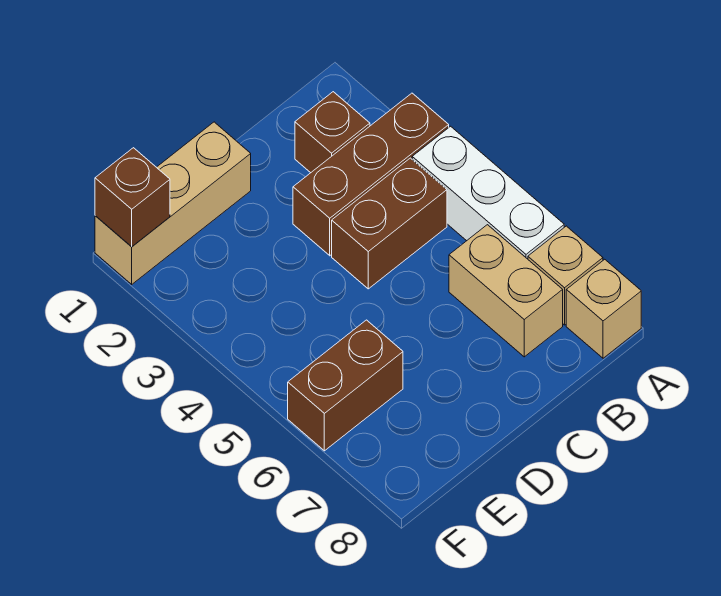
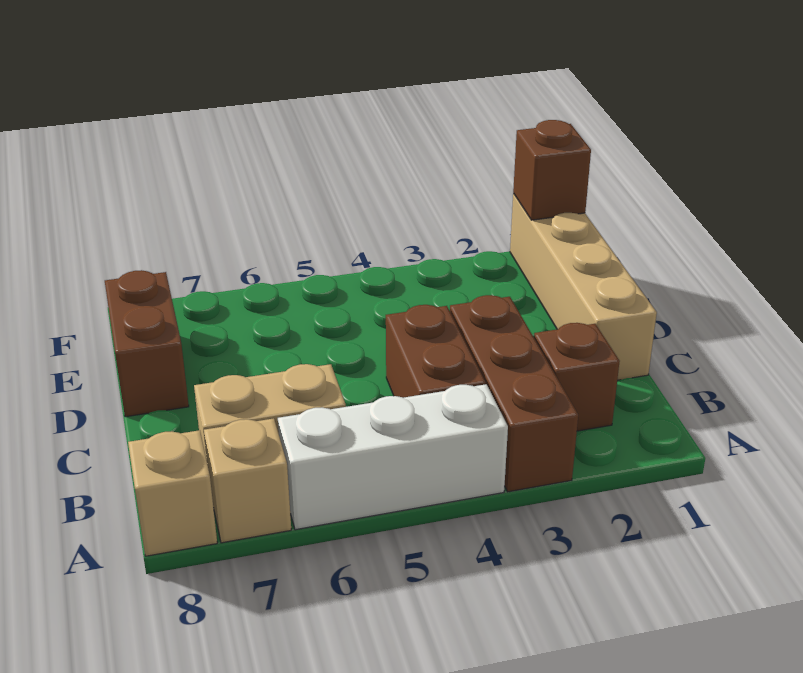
tan 1x3 brick [95,122,251,284] -> tan 1x4 brick [510,194,657,380]
brown 1x2 brick [288,320,403,451] -> brown 1x2 brick moved to [105,270,189,417]

